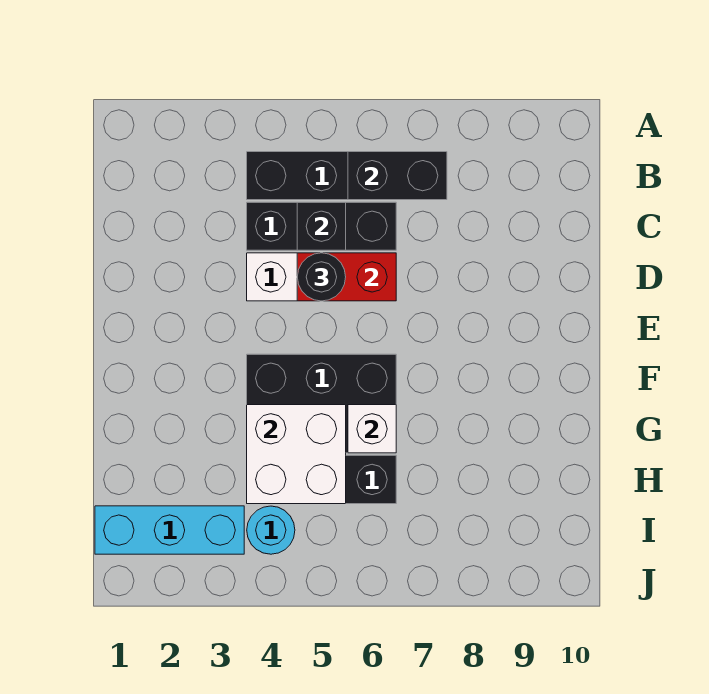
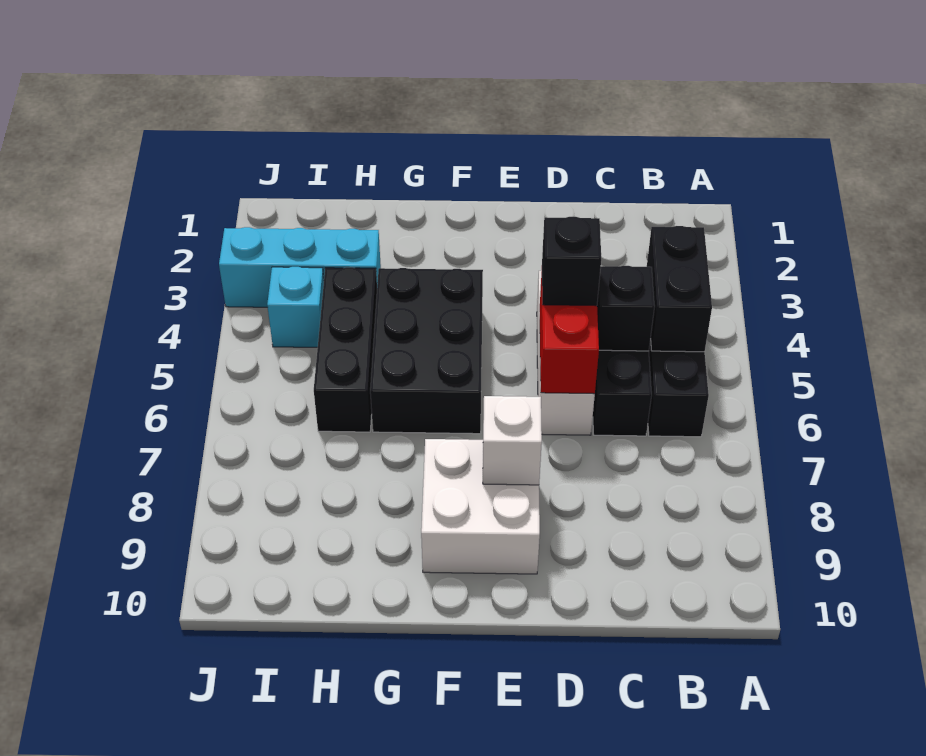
black 1x2 brick [348,152,447,200] -> black 1x2 brick moved to [647,226,712,352]
black 1x1 round brick [297,253,346,301] -> black 1x1 brick [542,217,601,306]
white 2x2 brick [247,405,346,504] -> white 2x2 brick moved to [421,439,540,574]
white 1x1 brick [348,405,396,453] -> white 1x1 brick moved to [483,396,542,485]
cyan 1x3 brick [95,506,244,554] -> cyan 1x3 brick turned to [219,227,381,307]
cyan 1x1 round brick [247,506,295,554] -> cyan 1x1 brick [267,267,324,347]

